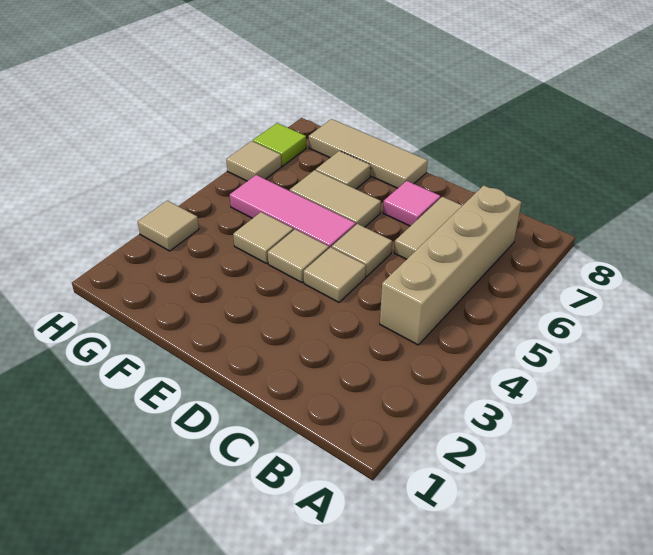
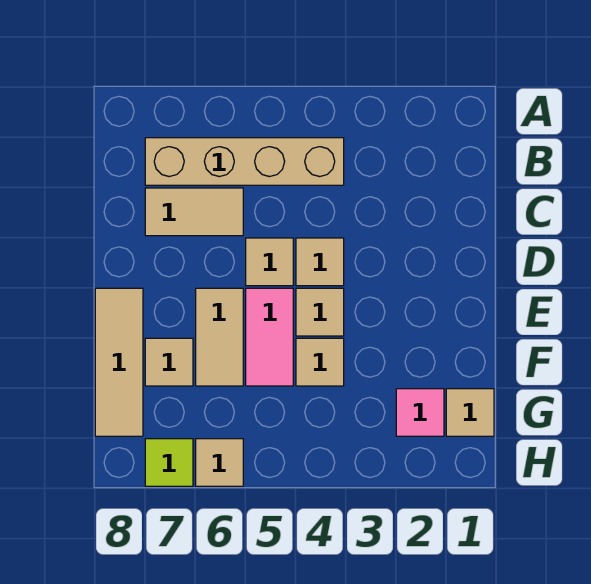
pink 1x1 tile [383,181,440,226] -> pink 1x1 tile moved to [396,389,444,436]
pink 1x3 tile [230,175,356,248] -> pink 1x2 tile [246,288,293,386]
tan 1x1 tile [138,201,199,251] -> tan 1x1 tile moved to [446,389,494,436]

